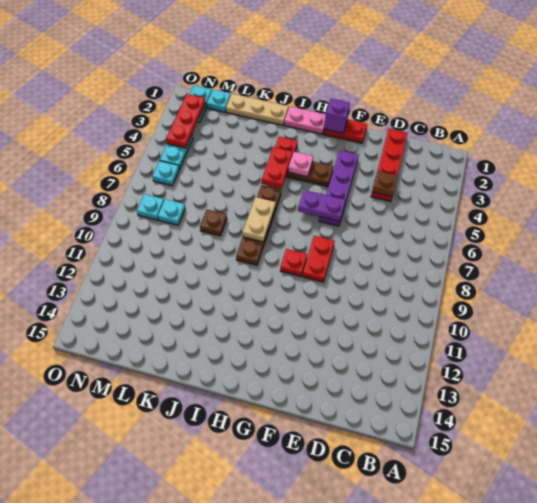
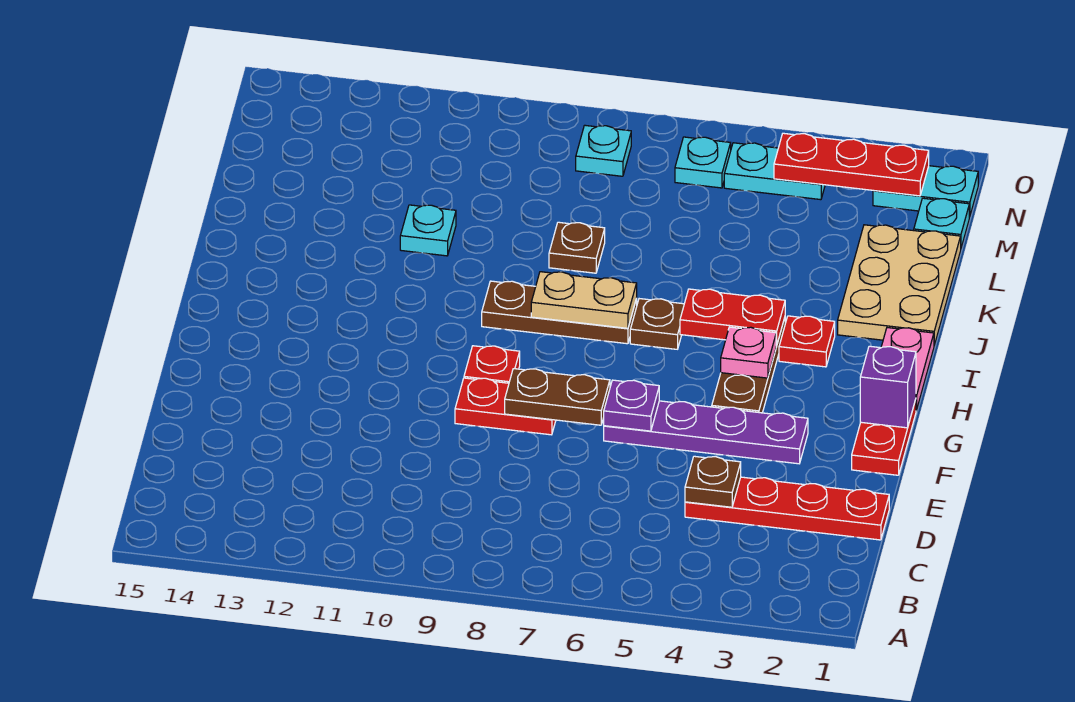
purple 1x2 plate [298,190,345,221] -> purple 1x1 plate [604,380,659,431]
none -> brown 1x2 plate [505,369,610,425]
tan 1x3 plate [226,94,288,125] -> tan 2x3 plate [838,225,961,345]
cyan 1x1 plate [158,199,185,225] -> cyan 1x1 plate moved to [400,205,456,256]

